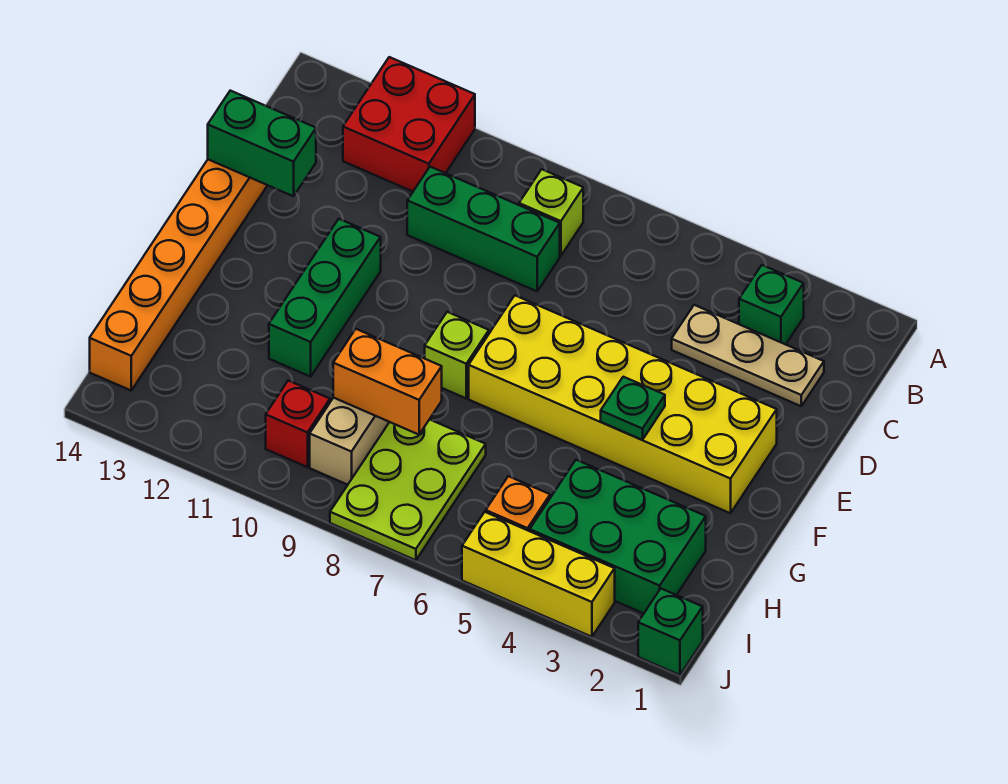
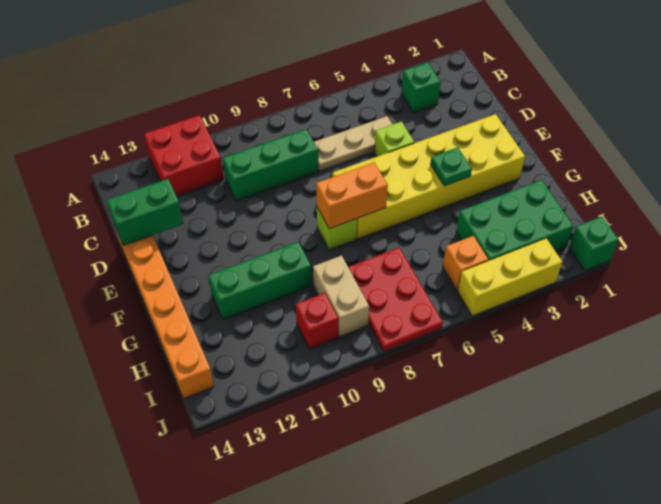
lime 1x1 brick [519,169,583,256] -> lime 1x1 brick moved to [374,122,414,157]
tan 1x3 plate [672,305,824,406] -> tan 1x3 plate moved to [314,116,392,171]
green 1x3 brick [269,219,381,377] -> green 1x3 brick turned to [208,242,312,320]
lime 2x3 plate [330,419,486,560] -> red 2x3 plate [348,248,443,352]
orange 1x2 brick [333,329,442,435] -> orange 1x2 brick moved to [316,162,388,229]

